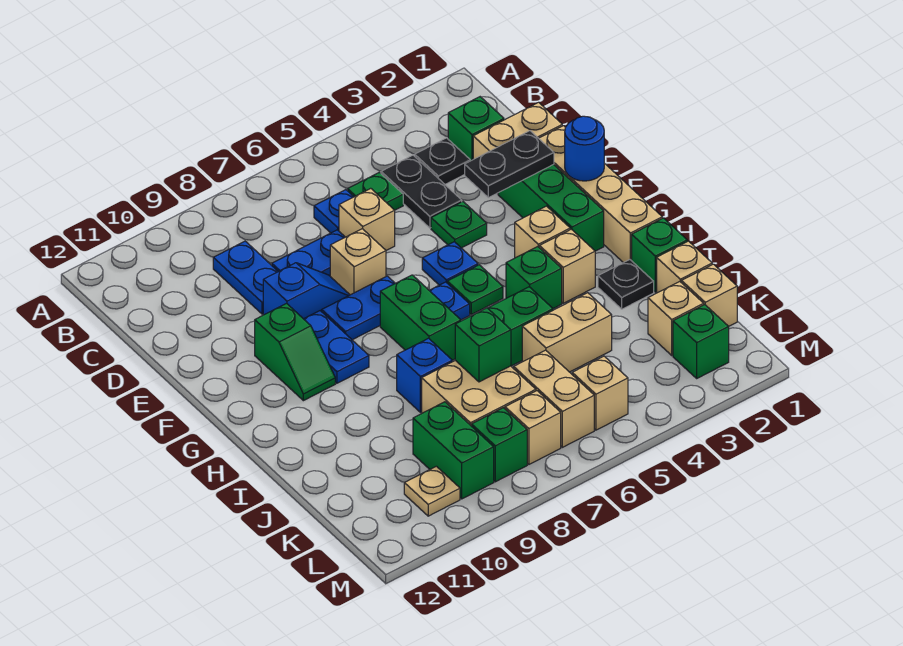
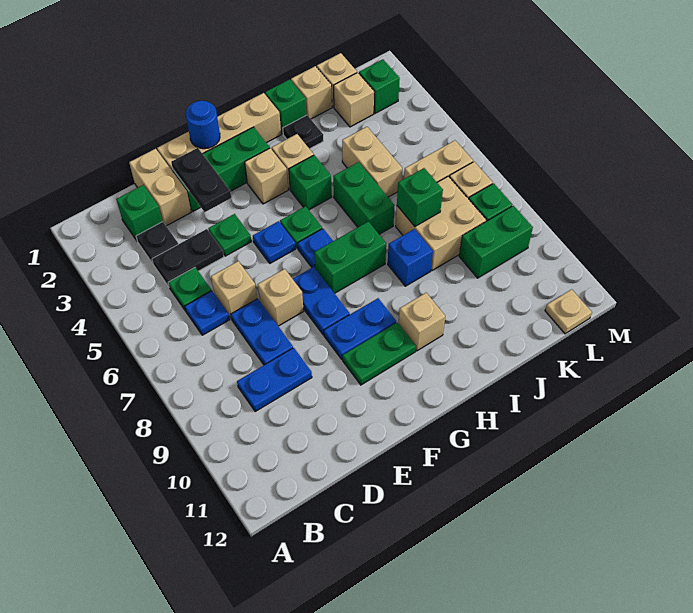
blue 1x2 slope [263,263,350,319] -> none
green 1x2 slope [255,303,335,401] -> green 1x2 plate [343,323,416,385]
tan 1x1 brick [572,356,628,430] -> tan 1x1 brick moved to [399,293,445,351]
tan 1x1 plate [404,466,460,516] -> tan 1x1 plate moved to [545,289,592,334]

